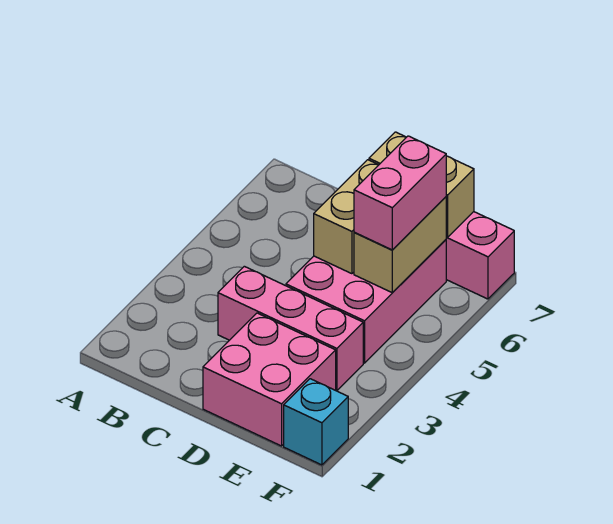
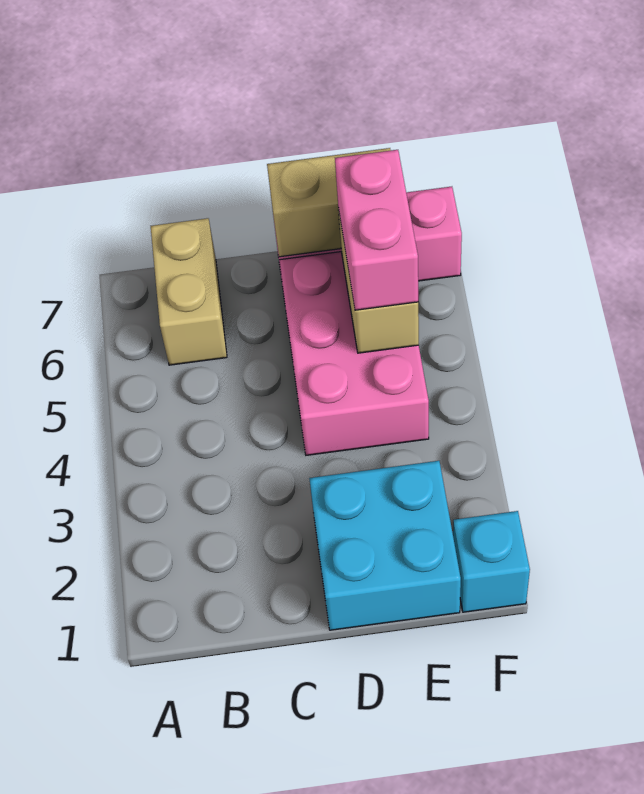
pink 1x3 brick [218,266,363,391] -> none
pink 2x2 brick [203,313,336,446] -> cyan 2x2 brick [309,461,461,630]
tan 1x2 brick [314,160,378,274] -> tan 1x2 brick moved to [151,218,227,365]

